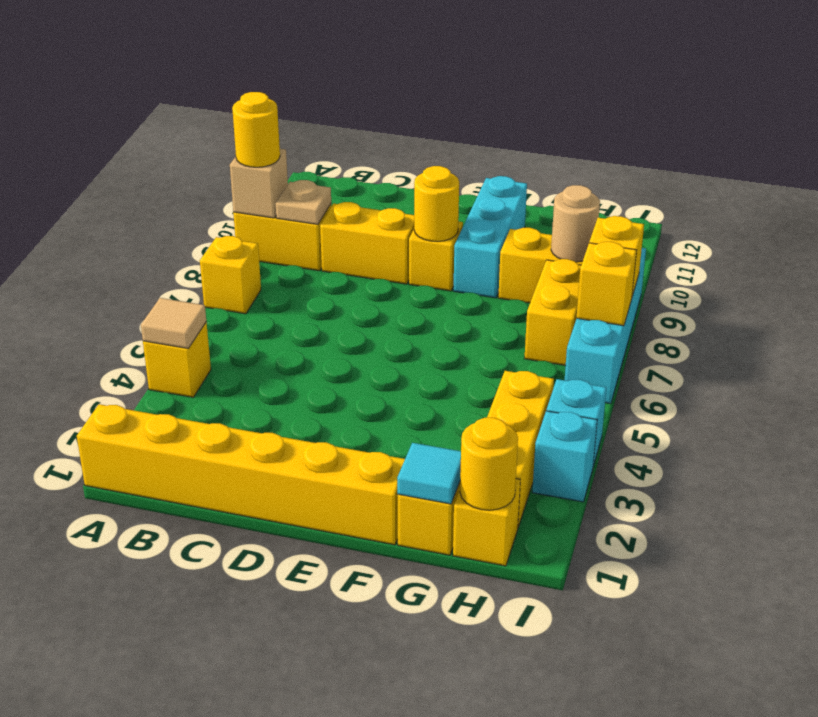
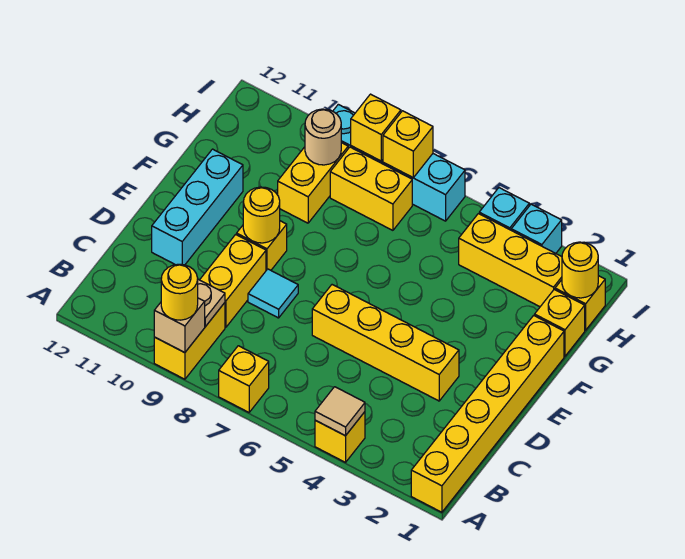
none -> yellow 1x4 brick [312,285,459,401]
cyan 1x3 brick [453,176,527,298] -> cyan 1x3 brick turned to [152,149,243,265]
cyan 1x1 tile [397,443,461,504] -> cyan 1x1 tile moved to [248,269,298,318]

